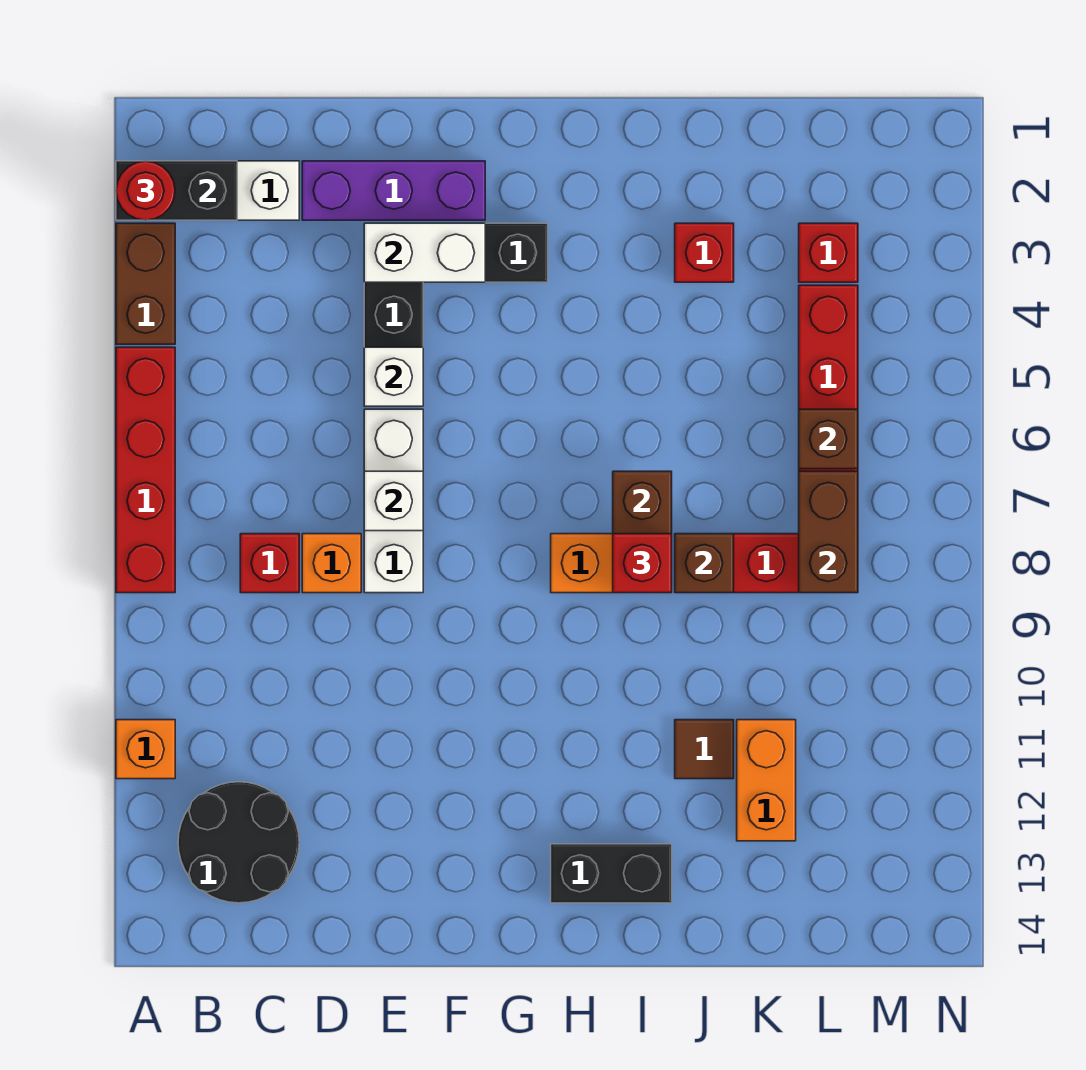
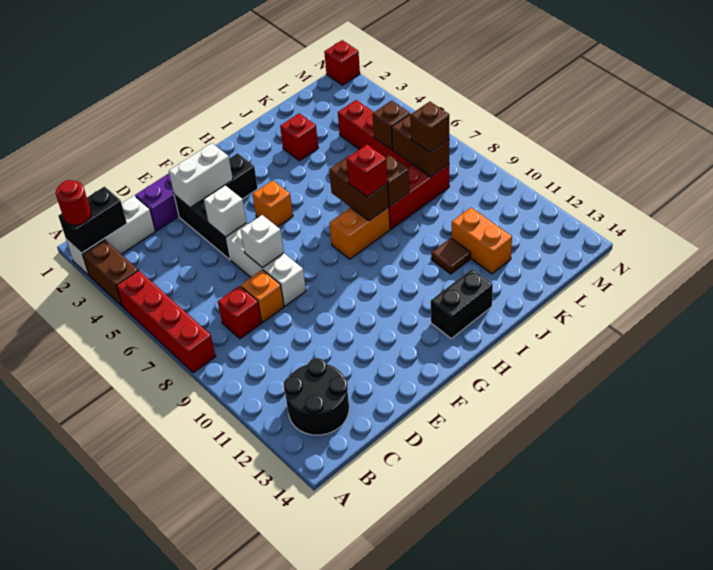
orange 1x1 brick [116,720,175,779] -> orange 1x1 brick moved to [253,180,293,227]
red 1x1 brick [799,223,858,282] -> red 1x1 brick moved to [324,40,360,85]
none -> brown 1x1 brick [410,102,449,153]

